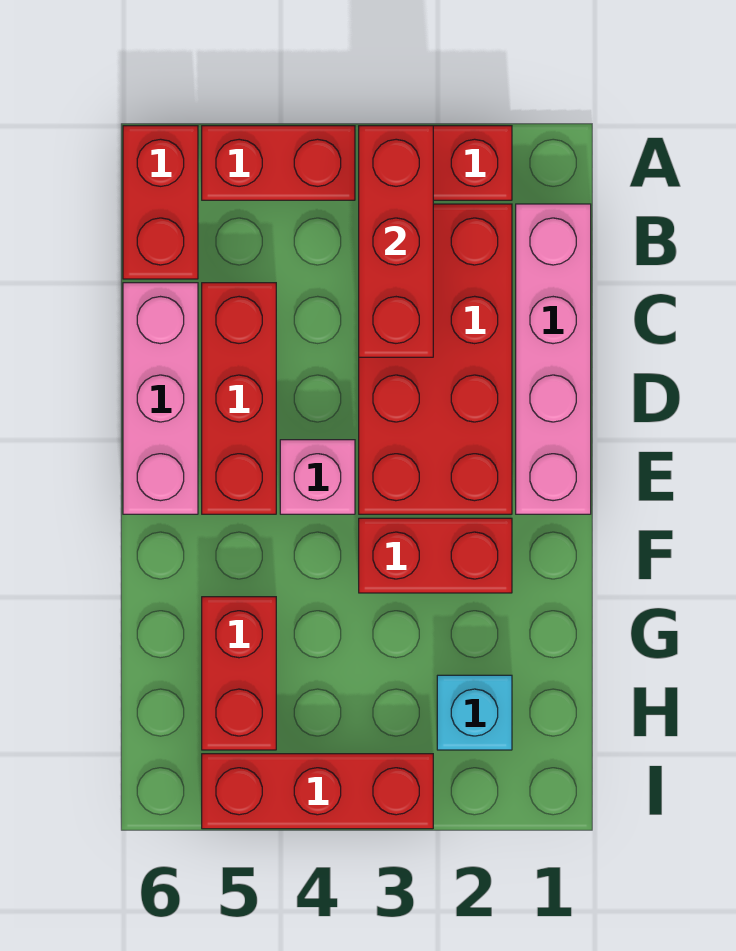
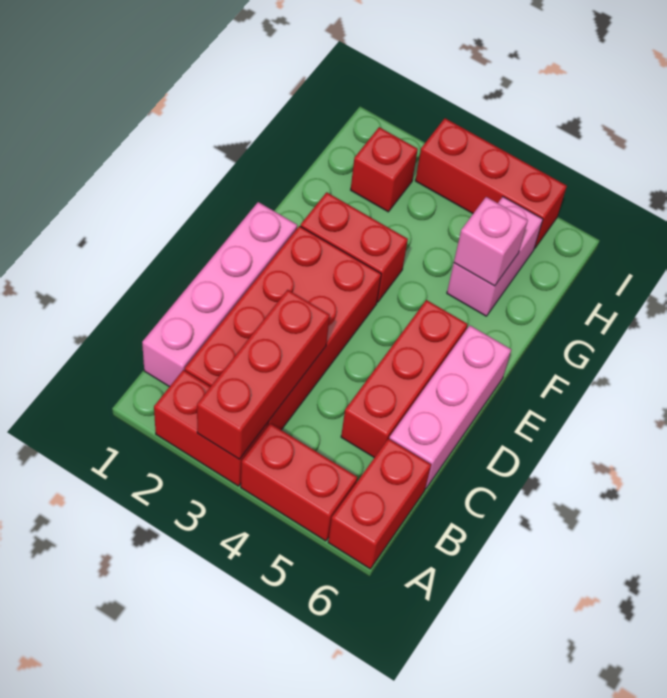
pink 1x1 brick [280,440,355,514] -> pink 1x1 brick moved to [454,197,528,286]
red 1x2 brick [202,597,276,750] -> pink 1x2 brick [447,197,543,316]
cyan 1x1 brick [437,675,512,750] -> red 1x1 brick [351,127,418,212]

